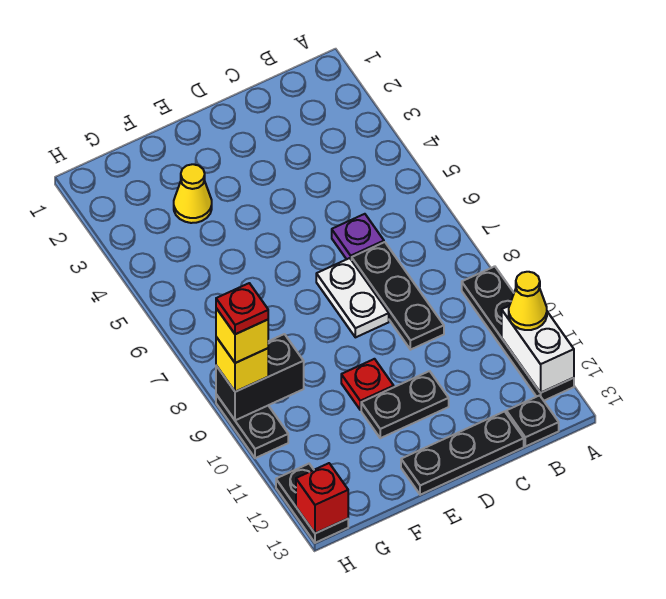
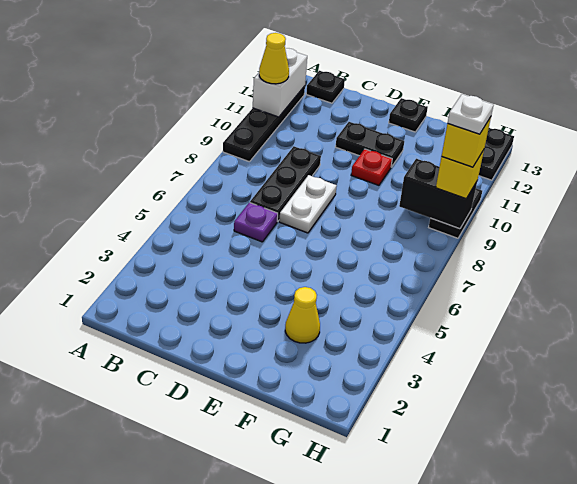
black 1x3 plate [401,412,524,495] -> black 1x1 plate [389,98,428,132]
red 1x1 plate [216,283,268,334] -> white 1x1 plate [448,94,494,134]
red 1x1 brick [296,463,348,533] -> none

